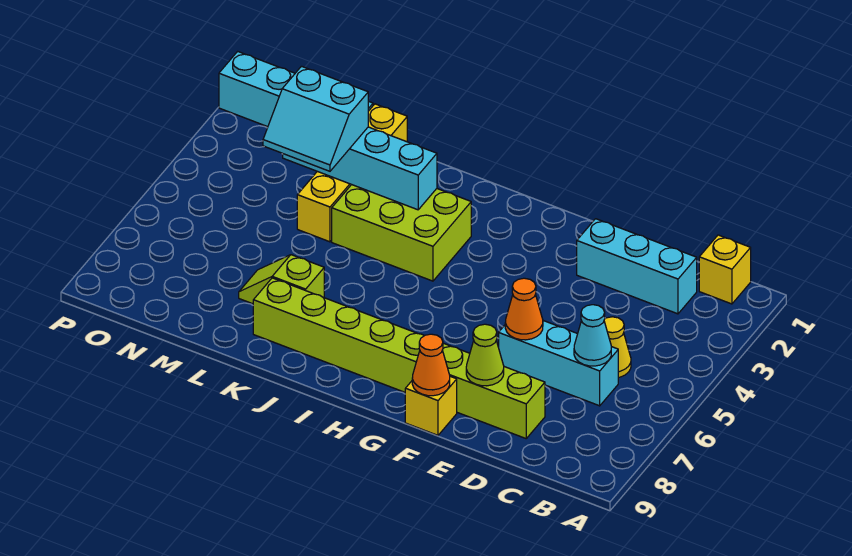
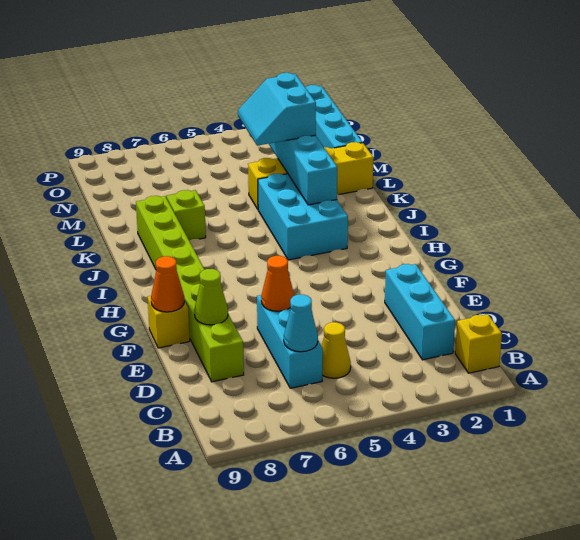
lime 2x3 brick [332,185,471,281] -> cyan 2x3 brick [258,174,348,260]

